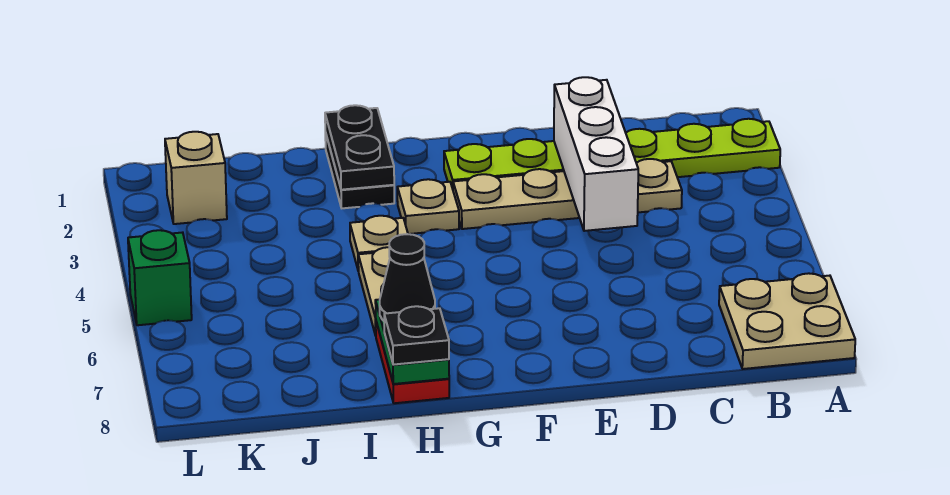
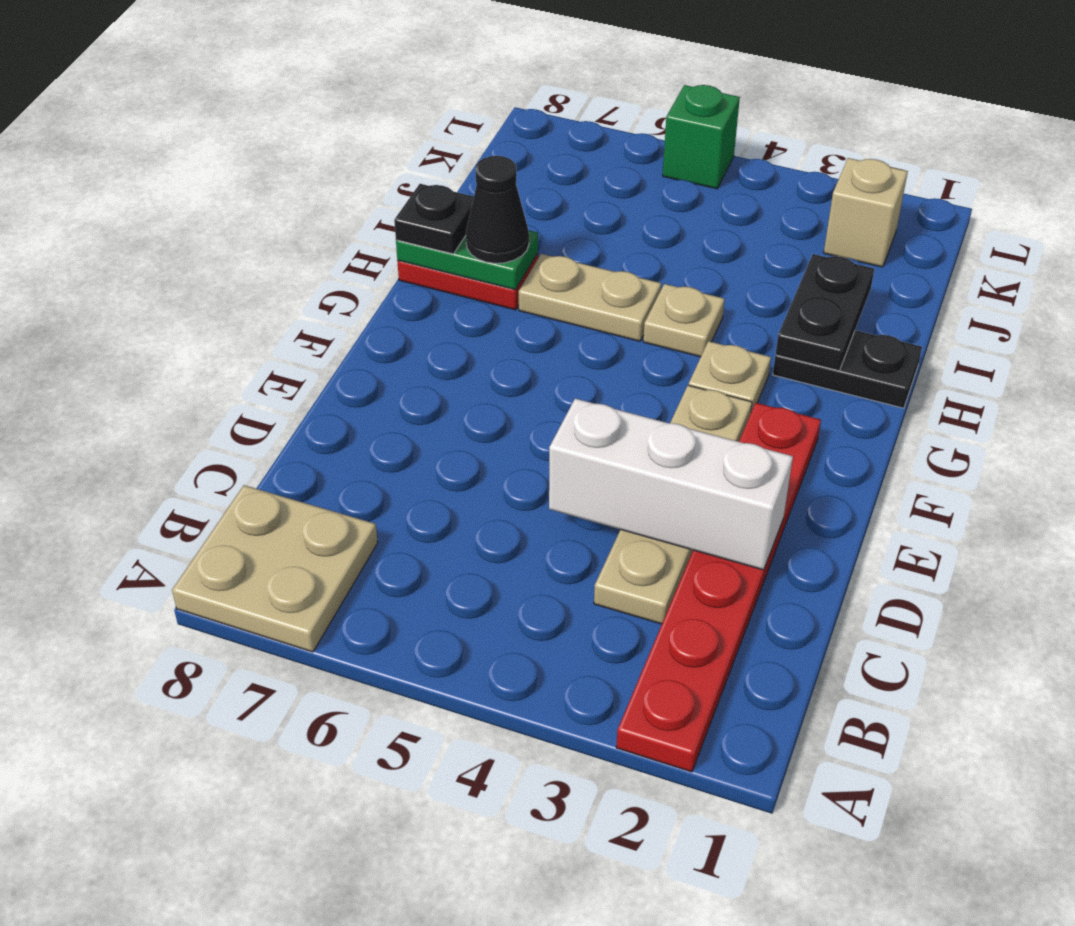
lime 1x6 plate [444,119,780,189] -> red 1x6 plate [616,403,821,772]
black 1x2 plate [325,105,394,190] -> black 1x2 plate turned to [775,254,874,371]

